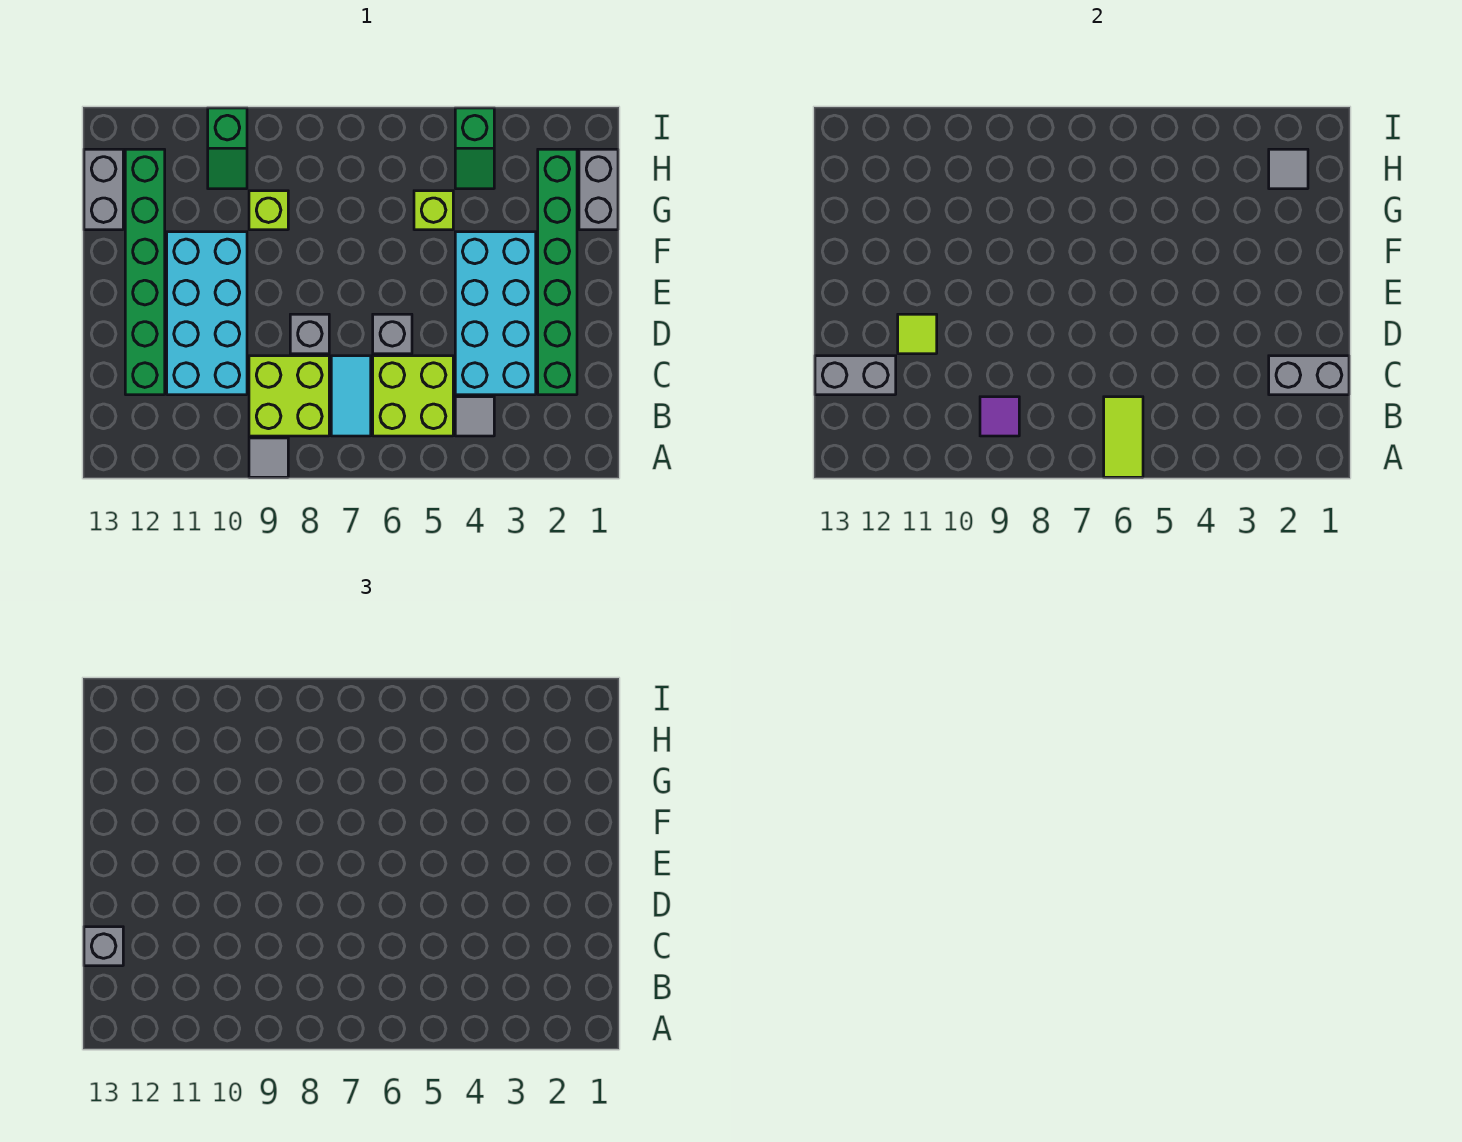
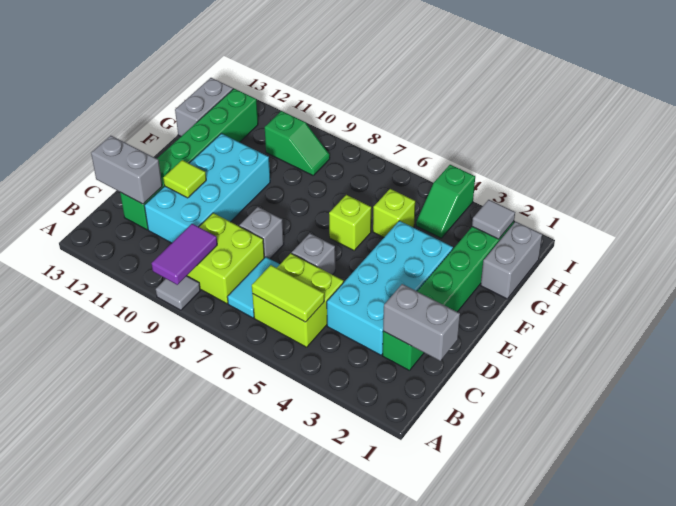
lime 1x2 tile [1104,397,1143,477] -> lime 1x2 tile turned to [252,265,324,322]
grey 1x1 tile [455,397,494,436] -> none
purple 1x1 tile [980,397,1019,436] -> purple 1x2 tile [152,224,217,285]
grey 1x1 brick [84,927,123,966] -> none
lime 1x1 brick [249,191,288,230] -> lime 1x1 brick moved to [329,195,371,250]
green 1x2 slope [208,108,247,189] -> green 1x2 slope turned to [265,111,330,175]

